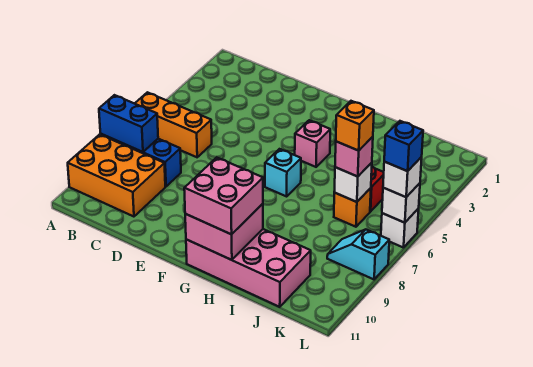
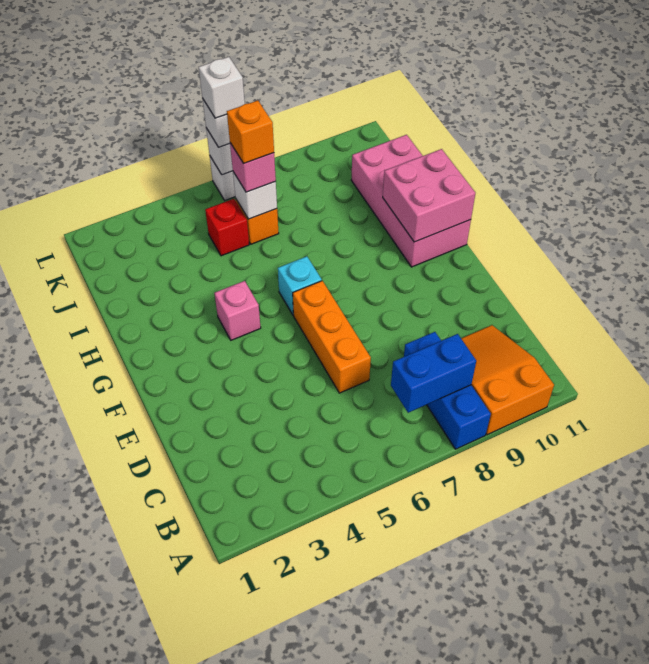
orange 1x3 brick [135,92,212,157] -> orange 1x3 brick moved to [293,281,371,393]
blue 1x2 brick [99,95,158,152] -> blue 1x2 brick turned to [391,334,476,413]
orange 2x3 brick [68,134,165,217] -> orange 2x3 slope [461,325,554,435]
pink 2x2 brick [184,157,263,234] -> none
cyan 1x2 slope [327,230,389,279] -> none
blue 1x1 brick [384,121,423,171] -> white 1x1 brick [199,57,245,118]

